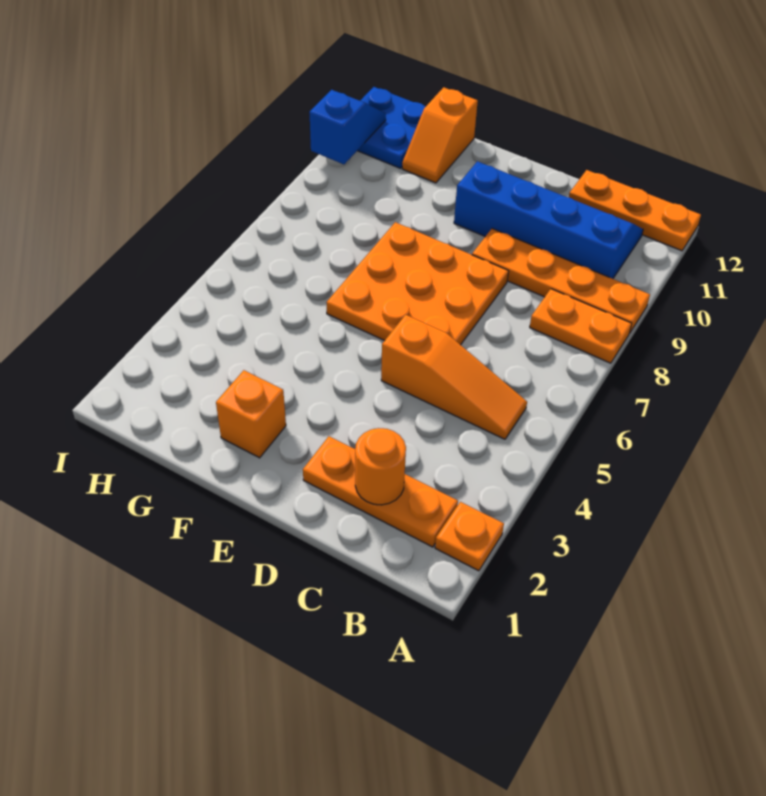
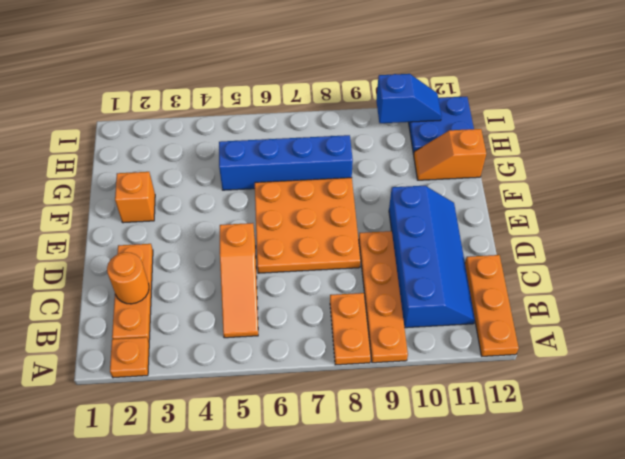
none -> blue 1x4 brick [219,135,353,190]

